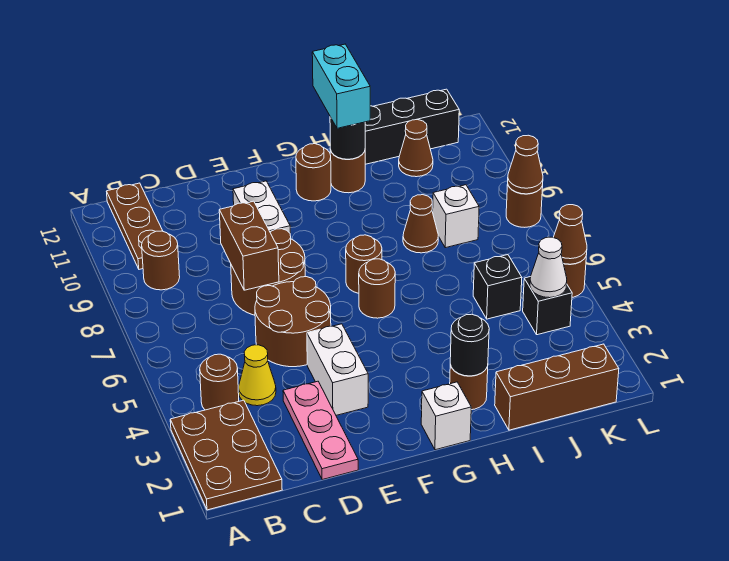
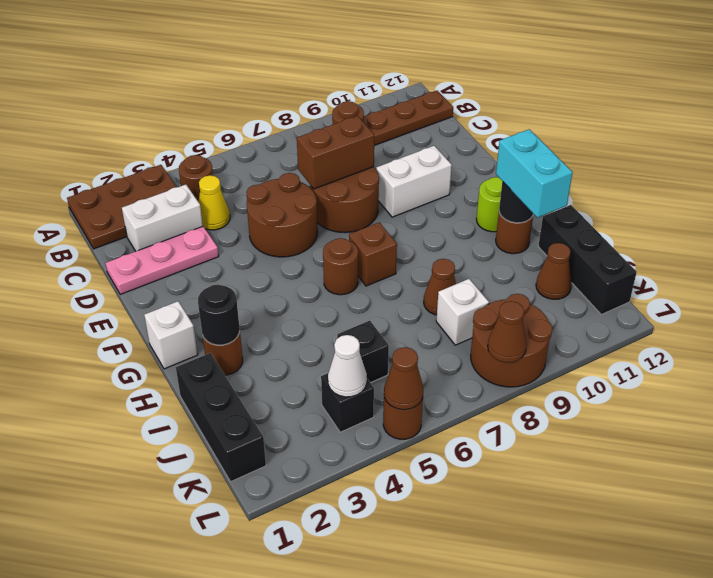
white 1x2 brick [307,324,368,415] -> white 1x2 brick moved to [122,185,203,251]
brown 1x1 round brick [346,235,382,293] -> brown 1x1 brick [349,222,397,286]
brown 1x1 round brick [296,144,331,201] -> lime 1x1 round brick [476,177,502,232]
cyan 1x2 brick [312,44,370,128] -> cyan 1x2 brick turned to [496,129,573,218]
brown 1x3 brick [495,344,619,430] -> black 1x3 brick [176,353,266,482]
brown 1x1 round brick [506,184,543,227] -> brown 2x2 round brick [471,294,552,387]

